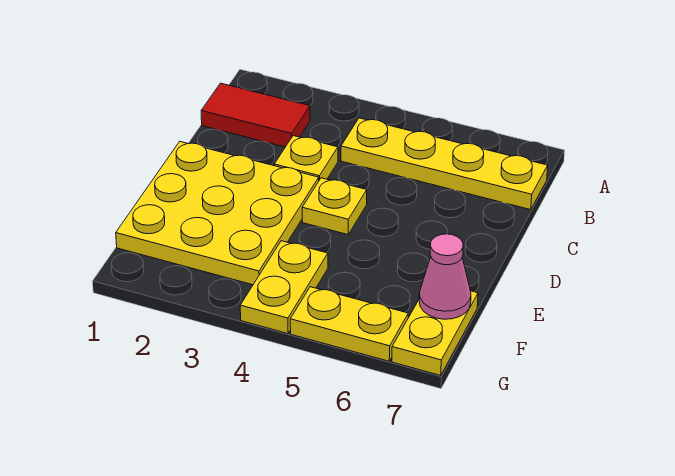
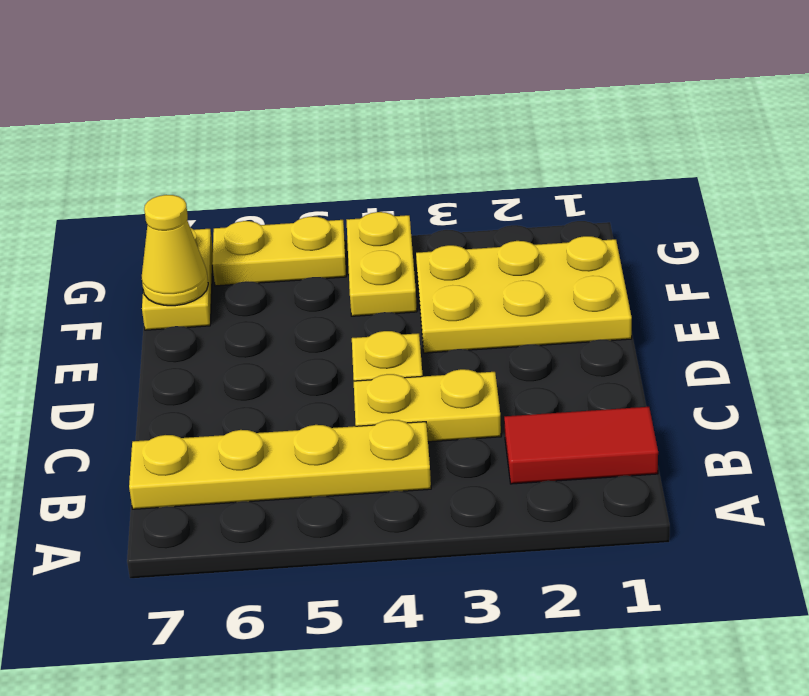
yellow 1x1 plate [274,136,338,180] -> yellow 1x2 plate [354,369,501,442]
yellow 3x3 plate [116,142,319,285] -> yellow 2x3 plate [416,236,632,353]
pink 1x1 cone [419,234,471,319] -> yellow 1x1 cone [142,195,208,306]

